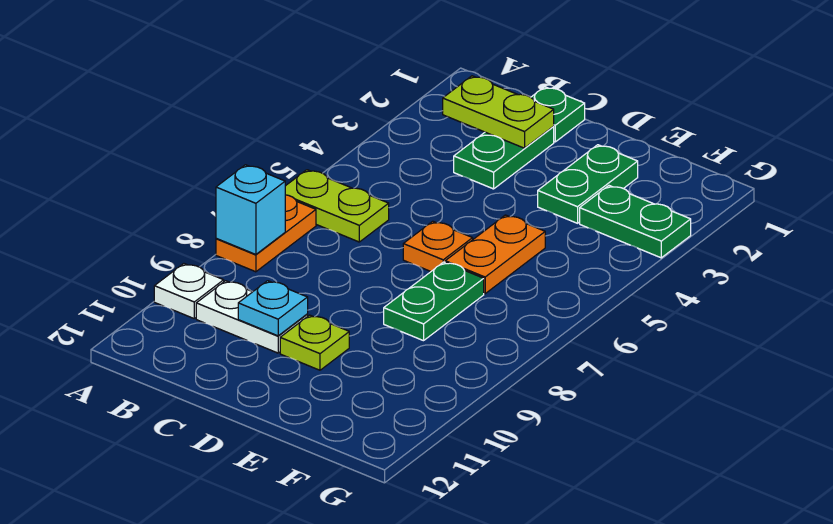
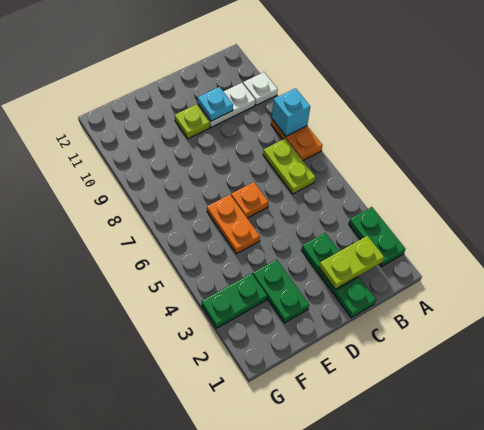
lime 1x2 plate [285,170,389,242] -> lime 1x2 plate turned to [263,138,315,194]
green 1x2 plate [384,262,484,341] -> green 1x2 plate moved to [349,207,405,266]

